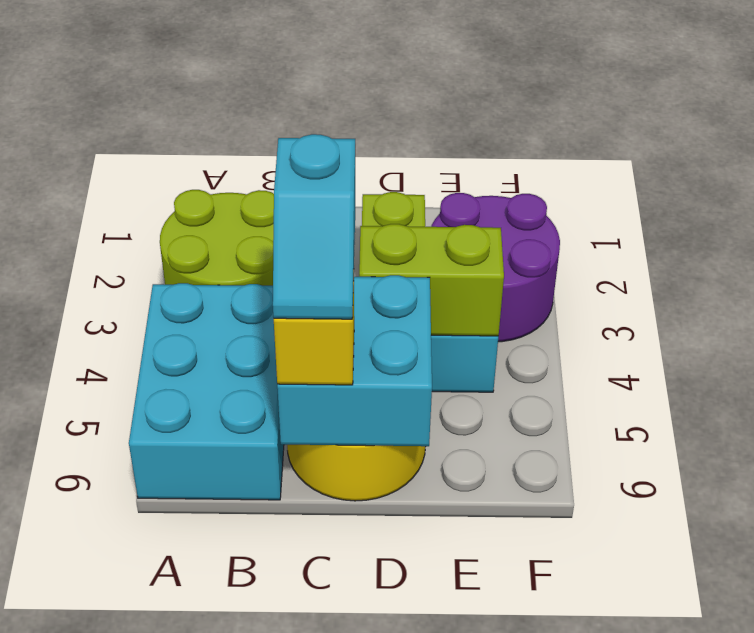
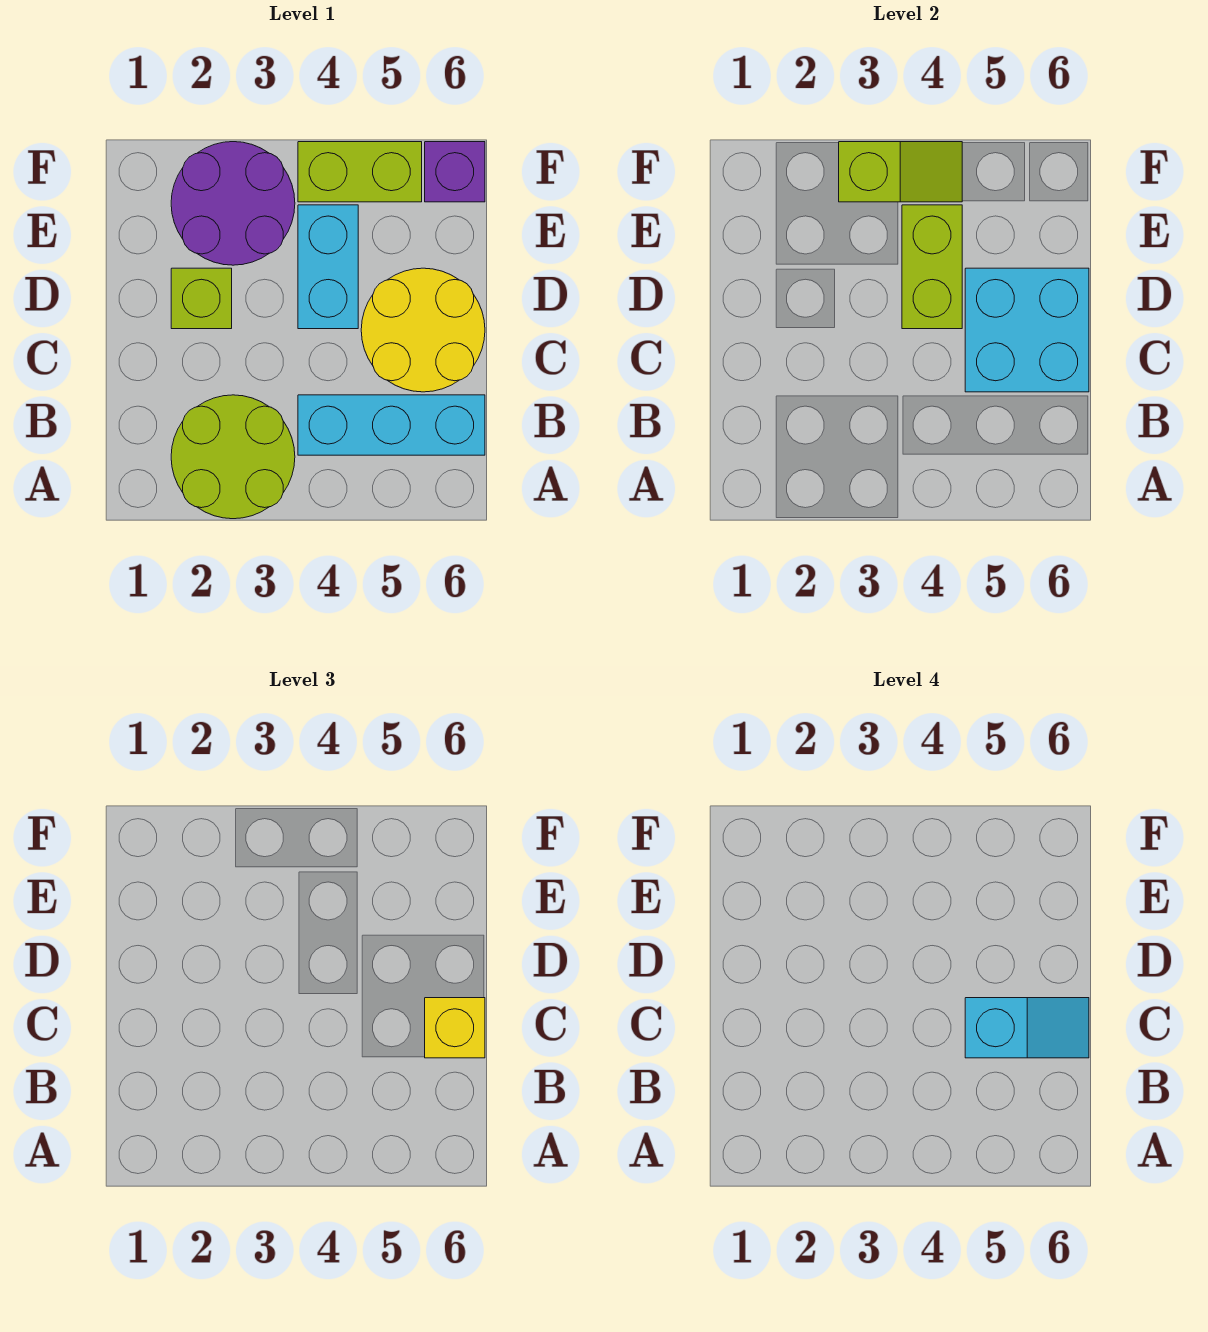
cyan 2x3 brick [129,283,284,500] -> cyan 1x3 brick [298,395,485,455]
none -> lime 1x2 slope [839,142,962,202]
none -> lime 1x2 brick [298,142,422,202]
none -> purple 1x1 brick [425,142,485,202]

